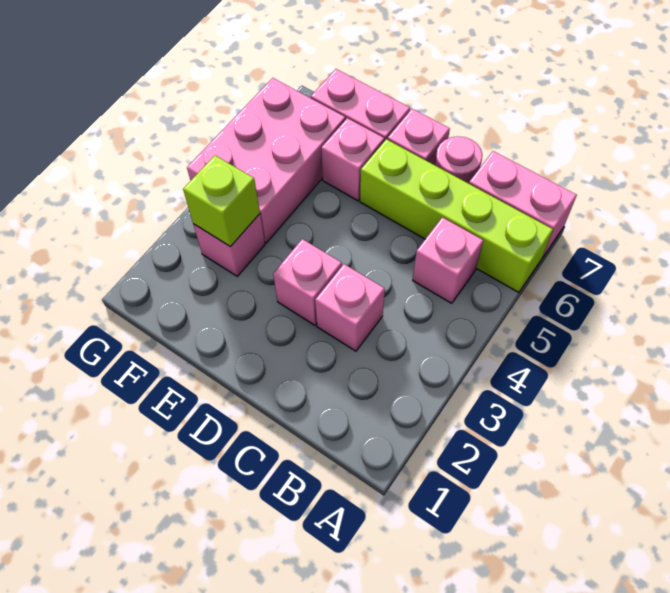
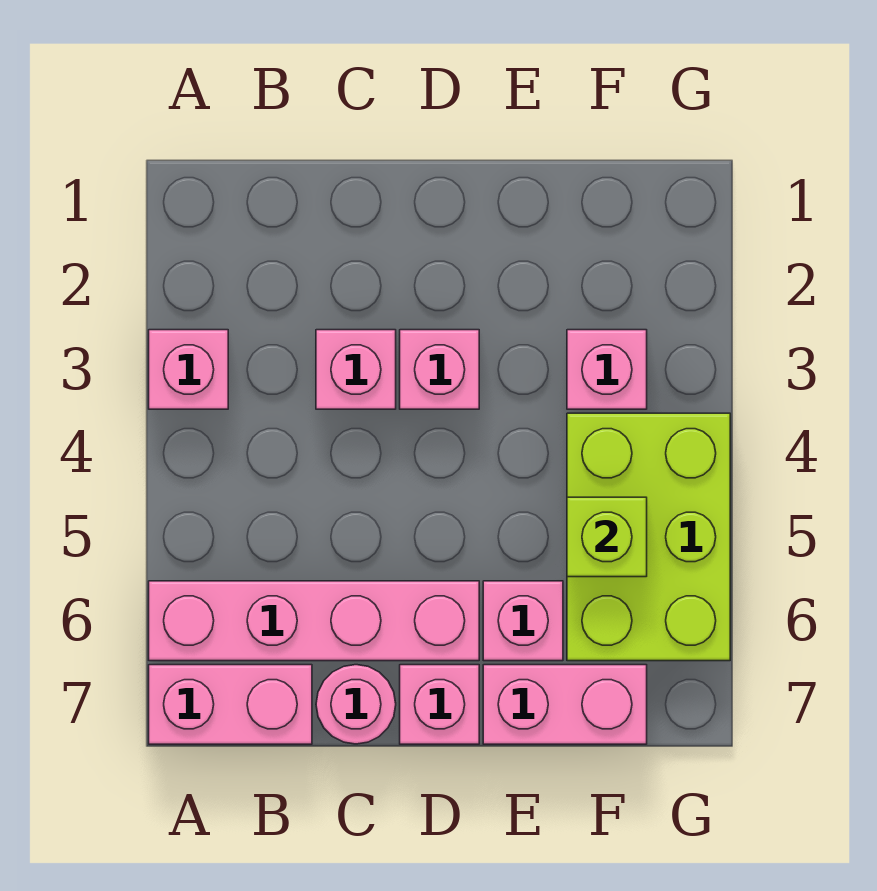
lime 1x4 brick [360,139,553,293] -> pink 1x4 brick [149,581,479,661]
pink 1x1 brick [413,217,483,303] -> pink 1x1 brick moved to [149,330,228,409]
lime 1x1 brick [183,155,260,247] -> lime 1x1 brick moved to [567,497,647,577]
pink 2x3 brick [187,78,345,243] -> lime 2x3 brick [567,413,730,661]

